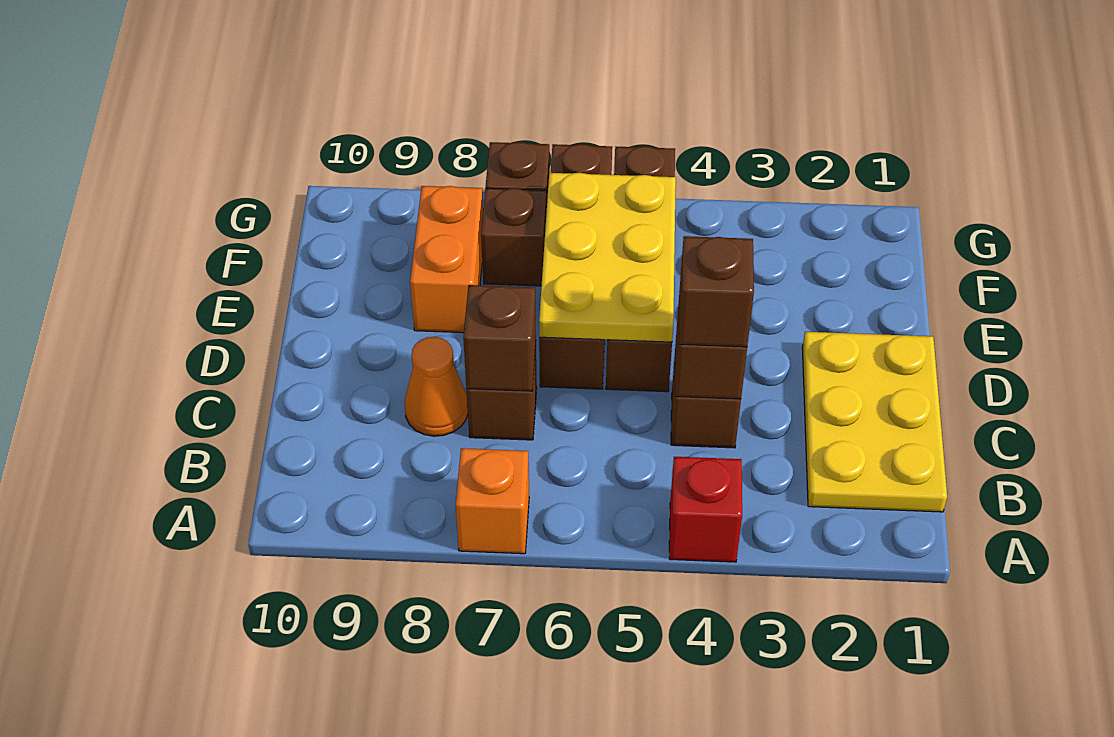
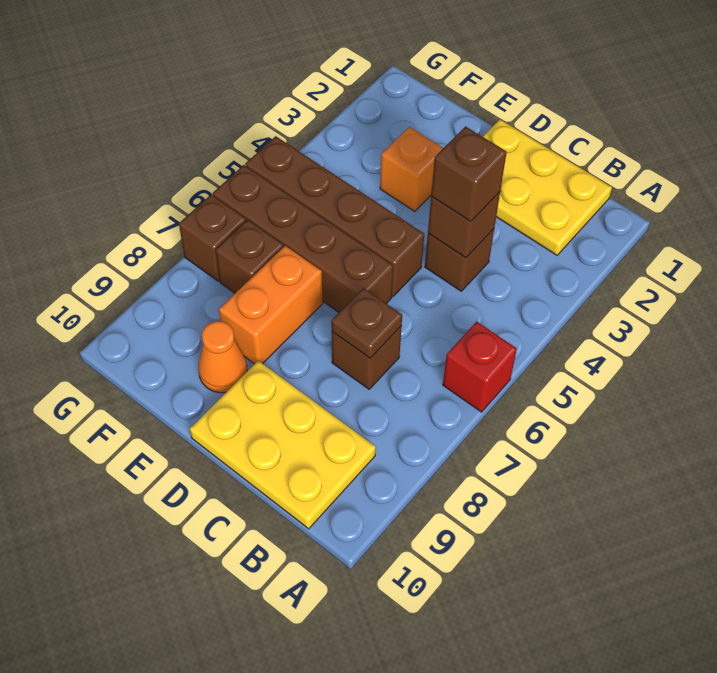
red 1x1 brick [669,457,742,562] -> red 1x1 brick moved to [443,322,517,412]
orange 1x1 brick [456,448,529,554] -> orange 1x1 brick moved to [380,127,443,211]
brown 1x1 brick [463,285,536,391] -> brown 1x1 plate [331,288,402,358]
orange 1x1 cone [404,337,468,436] -> orange 1x1 cone moved to [198,321,247,393]
yellow 2x3 plate [539,173,676,342] -> yellow 2x3 plate moved to [190,361,376,529]
orange 1x2 brick [410,186,483,333] -> orange 1x2 brick turned to [219,246,323,364]

